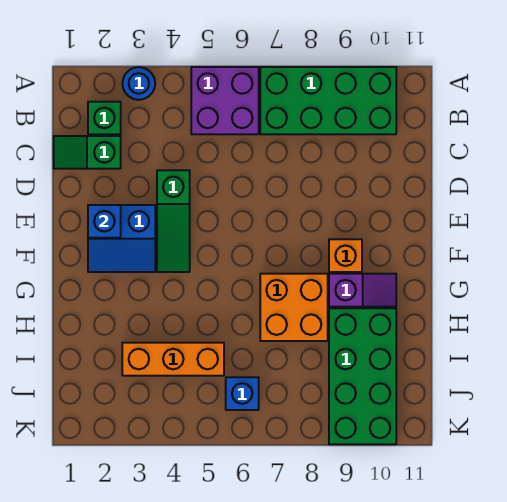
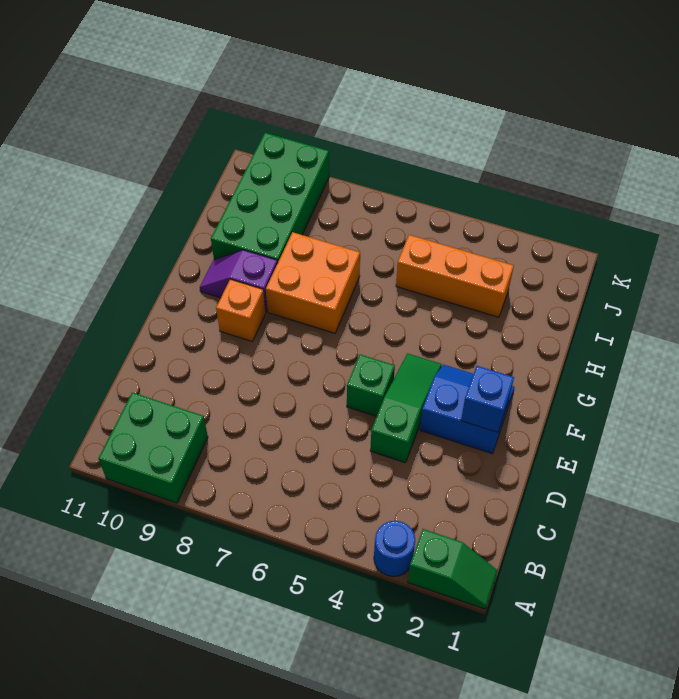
purple 2x2 brick [191,67,259,134] -> none
green 2x4 brick [260,67,396,134] -> green 2x2 brick [99,392,208,503]
green 1x1 brick [88,102,121,134] -> green 1x1 brick moved to [347,354,395,417]
green 1x2 slope [54,136,121,169] -> green 1x2 slope moved to [408,529,498,609]
blue 1x1 brick [226,377,259,410] -> none

